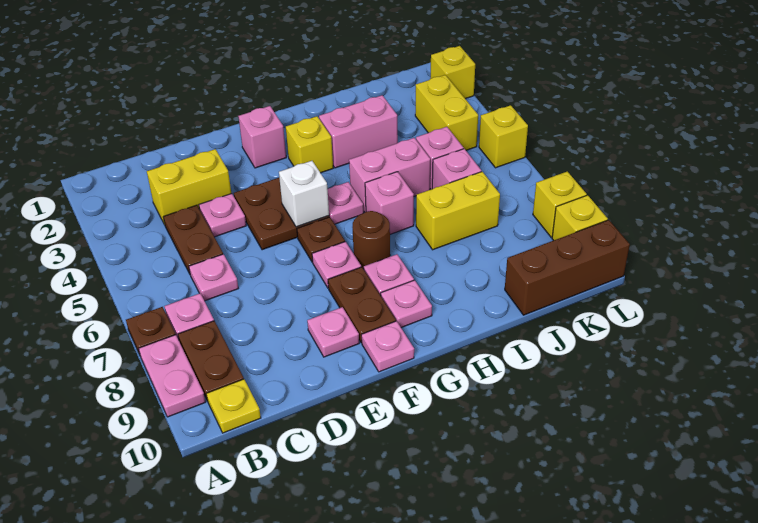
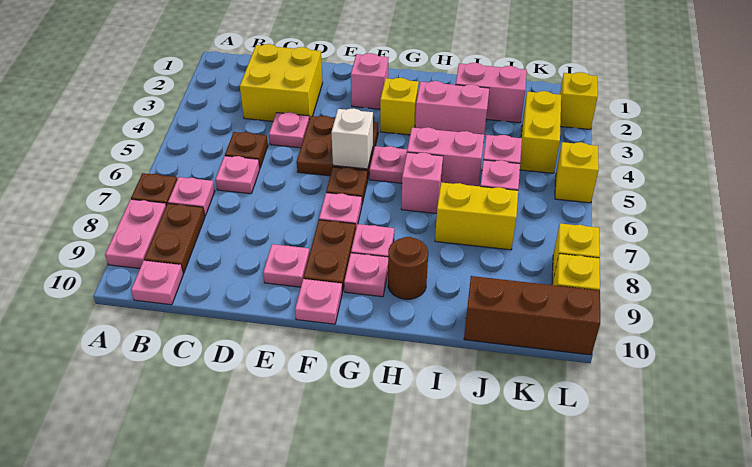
yellow 1x1 plate [207,379,261,433] -> pink 1x1 plate [131,261,183,305]
yellow 1x2 brick [147,149,231,225] -> yellow 2x2 brick [240,44,323,121]
brown 1x2 plate [164,205,223,274] -> brown 1x1 plate [225,132,268,168]
brown 1x1 round brick [352,211,390,269] -> brown 1x1 round brick moved to [388,237,428,299]
none -> pink 1x2 brick [456,63,527,123]

